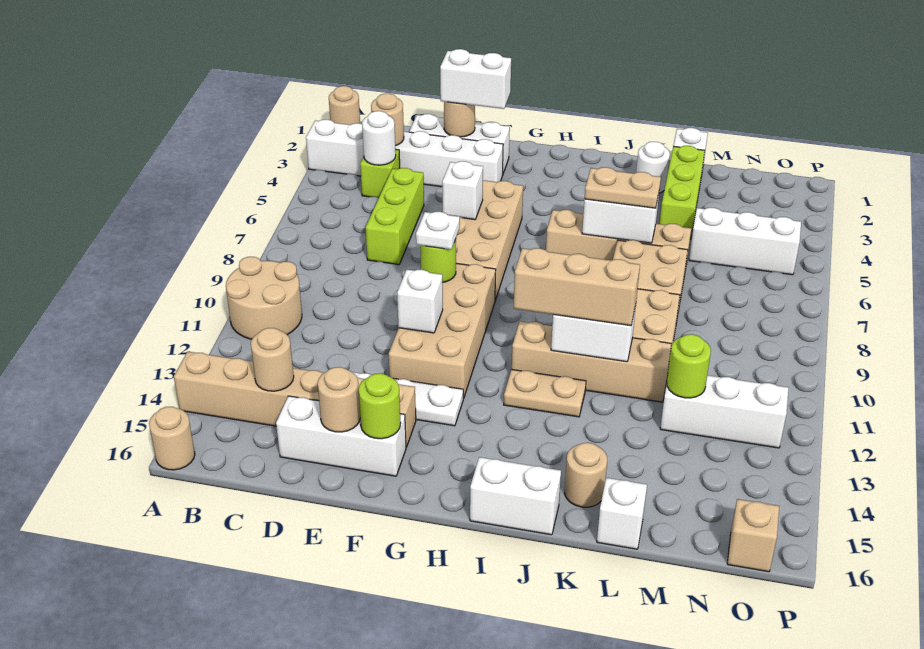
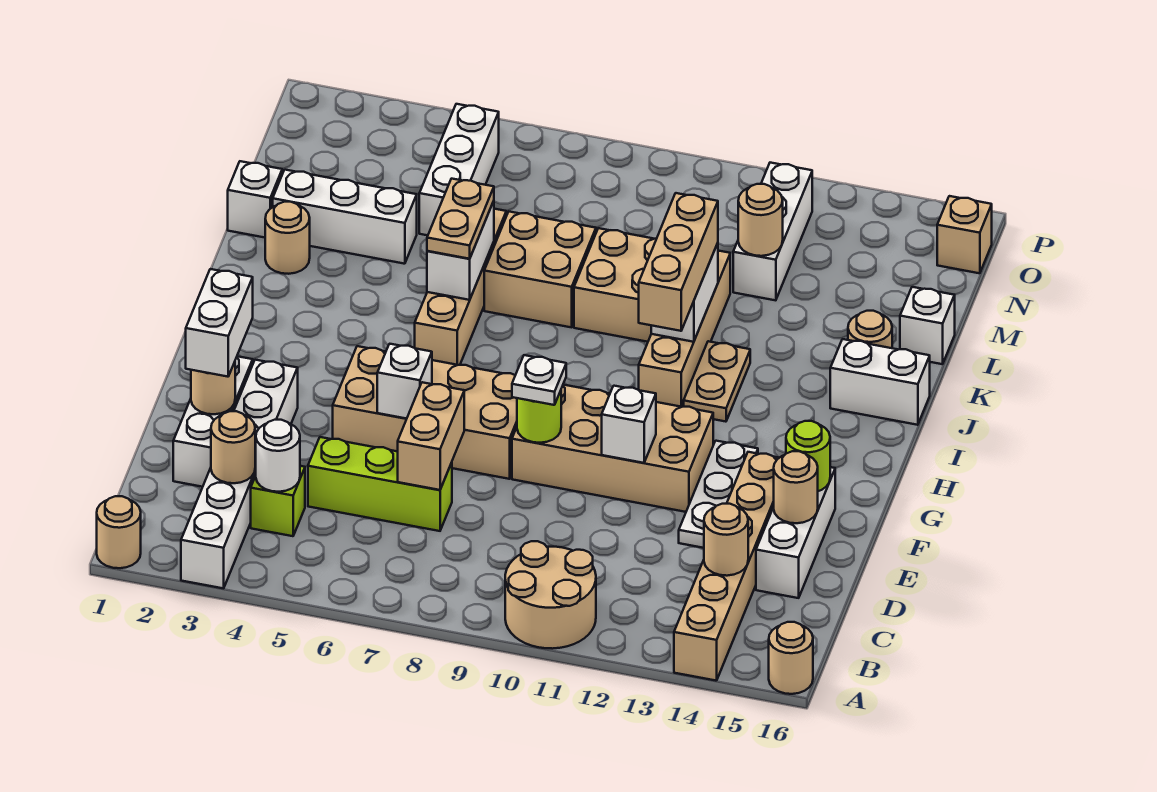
none -> tan 1x2 brick [398,382,464,490]
white 1x2 brick [470,457,561,535] -> white 1x2 brick turned to [830,339,930,425]
white 1x1 round brick [636,142,670,193] -> tan 1x1 round brick [265,202,310,274]
lime 1x3 brick [660,146,705,240] -> white 1x3 brick [273,170,417,264]
lime 1x1 round brick [667,334,711,398] -> tan 1x1 round brick [738,184,783,256]

